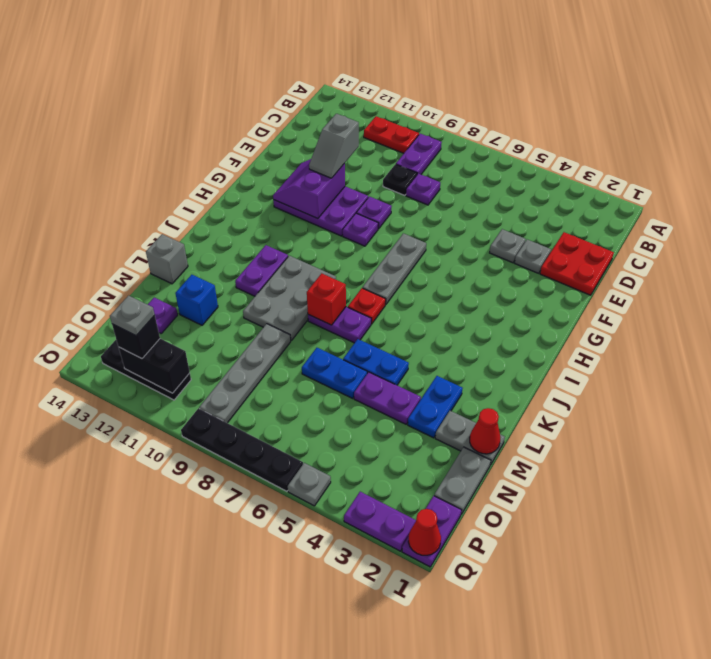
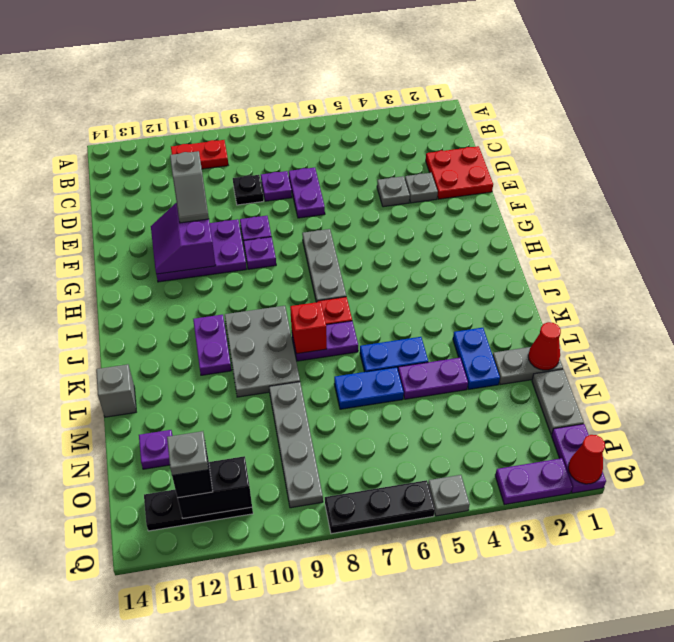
purple 1x2 plate [396,134,442,174] -> purple 1x2 plate moved to [289,168,325,218]
blue 1x1 brick [175,275,218,325] -> none
black 1x4 plate [181,408,303,491] -> black 1x3 plate [325,480,435,534]

